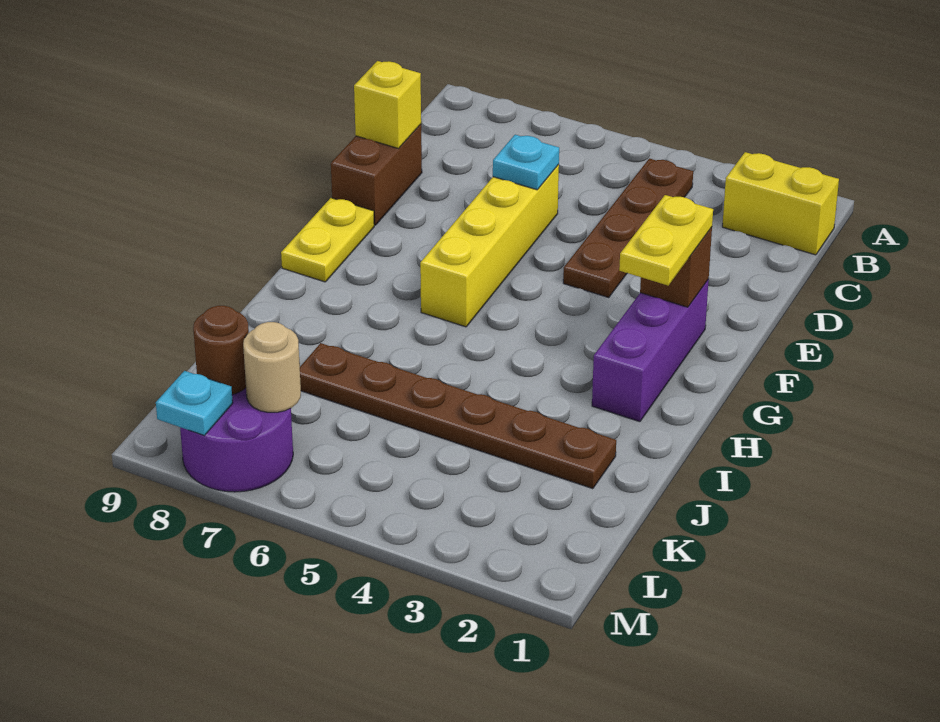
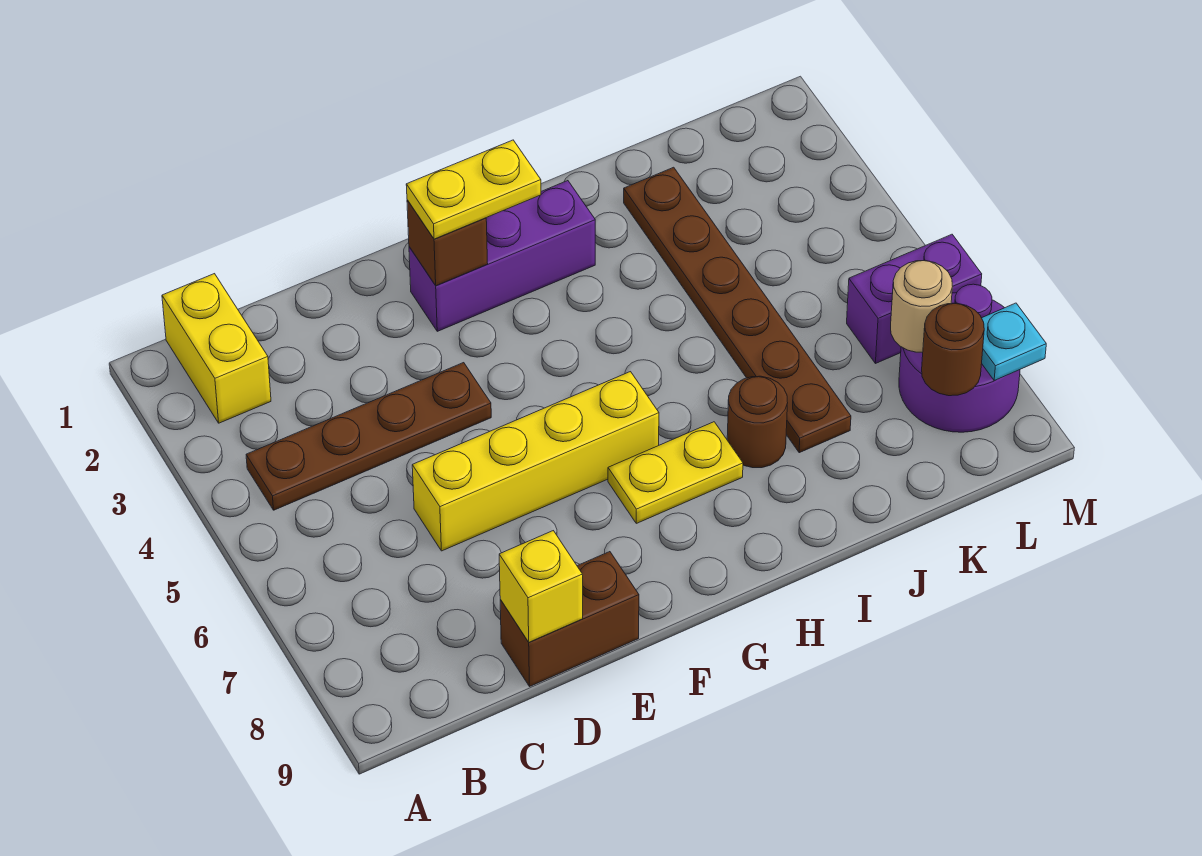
cyan 1x1 plate [493,135,559,190] -> none
yellow 1x2 plate [281,198,374,282] -> yellow 1x2 plate moved to [608,422,743,523]
none -> brown 1x1 round brick [727,376,788,468]
none -> purple 1x2 brick [847,234,982,364]

